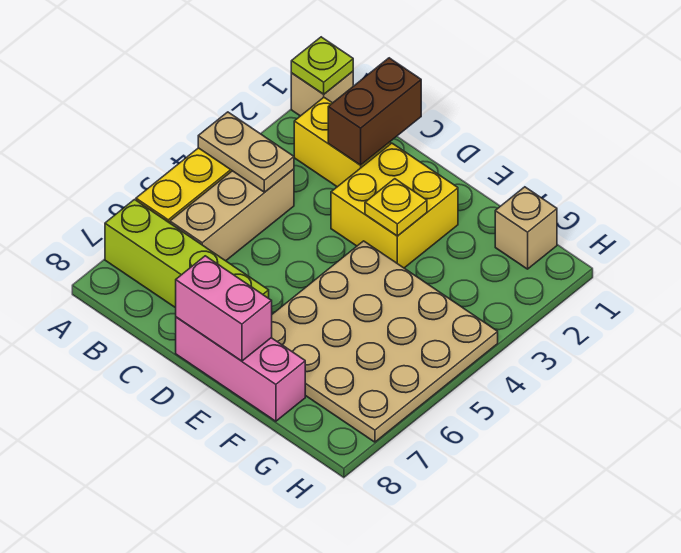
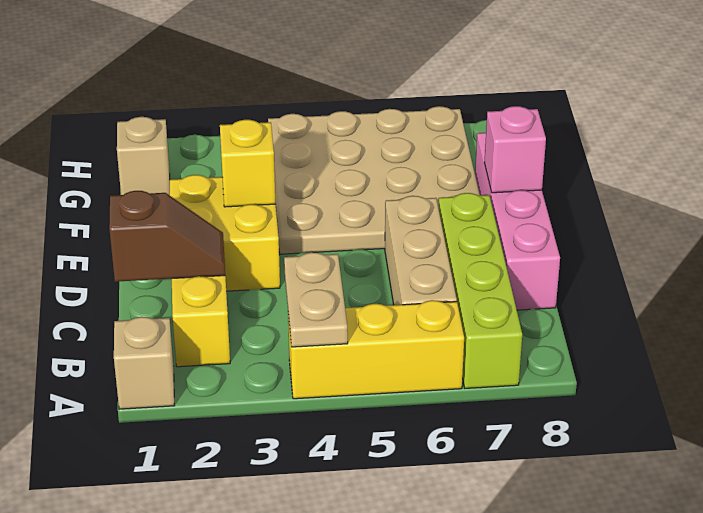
lime 1x1 plate [291,37,353,94] -> none
tan 1x3 brick [170,169,294,261] -> tan 1x3 brick turned to [385,196,457,305]
brown 1x2 brick [328,58,421,165] -> brown 1x2 slope [109,191,225,282]
pink 1x3 brick [176,317,305,421] -> pink 1x4 brick [475,133,560,310]
pink 1x2 brick [176,256,272,361] -> pink 1x1 brick [484,106,546,193]
yellow 1x1 plate [365,179,427,236] -> yellow 1x1 brick [220,120,275,207]

